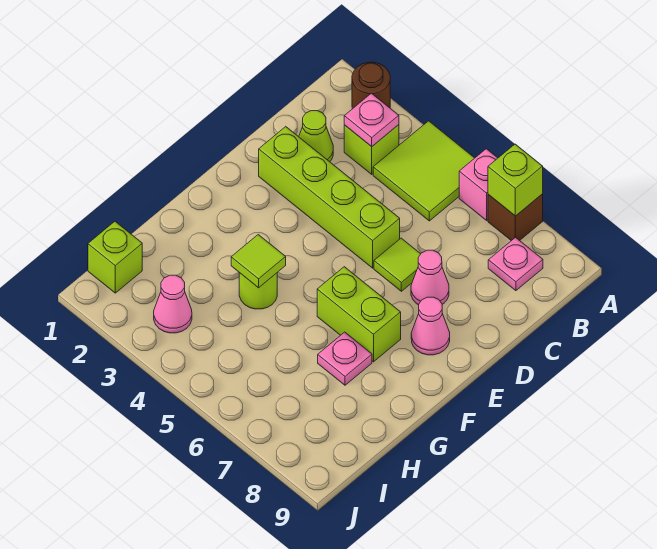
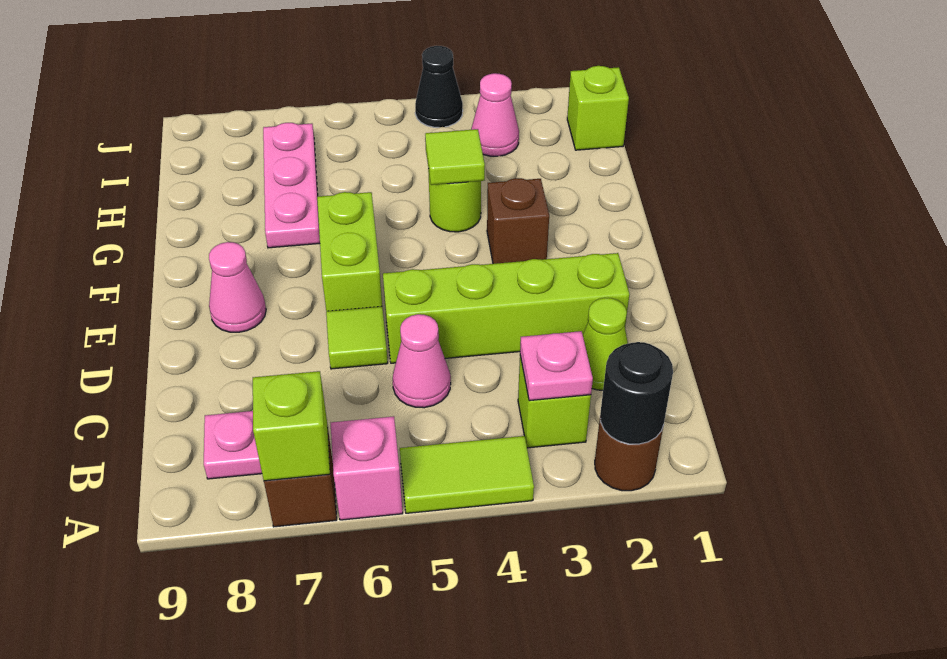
none -> black 1x1 round brick [600,342,673,444]
lime 2x2 tile [373,121,474,221] -> lime 1x2 tile [400,436,534,513]
pink 1x1 cone [411,250,449,305] -> pink 1x1 cone moved to [393,314,451,408]
none -> brown 1x1 brick [487,178,549,264]
lime 1x2 brick [317,267,401,362] -> lime 1x2 brick turned to [317,192,382,311]
pink 1x1 plate [318,332,372,385] -> pink 1x3 plate [263,123,320,248]
none -> black 1x1 cone [415,46,463,127]

